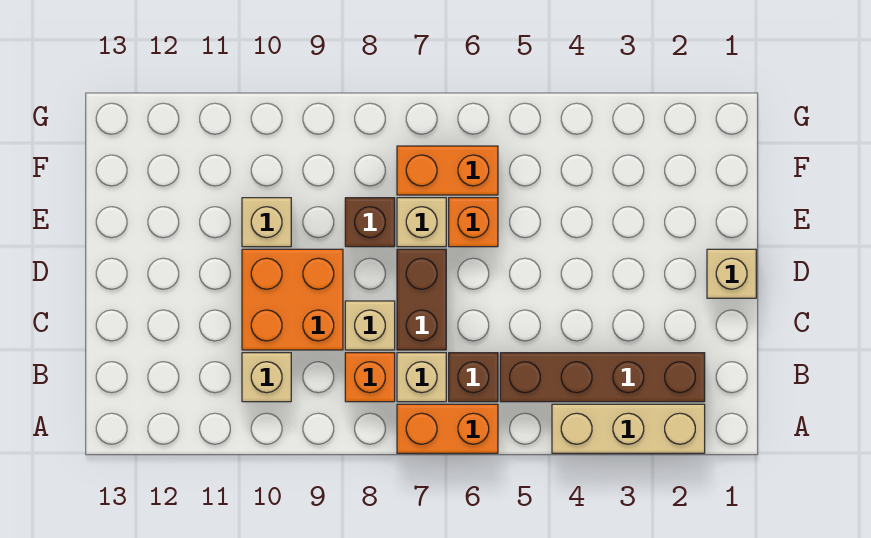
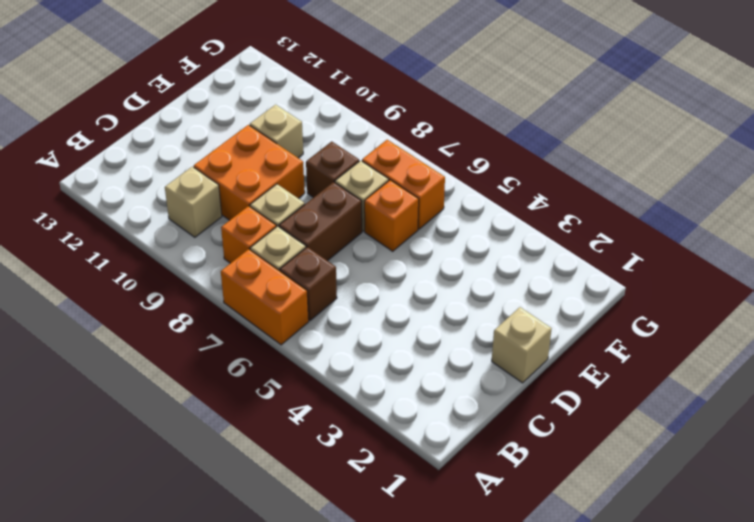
tan 1x3 brick [552,404,705,453] -> none
brown 1x4 brick [500,353,705,402] -> none

